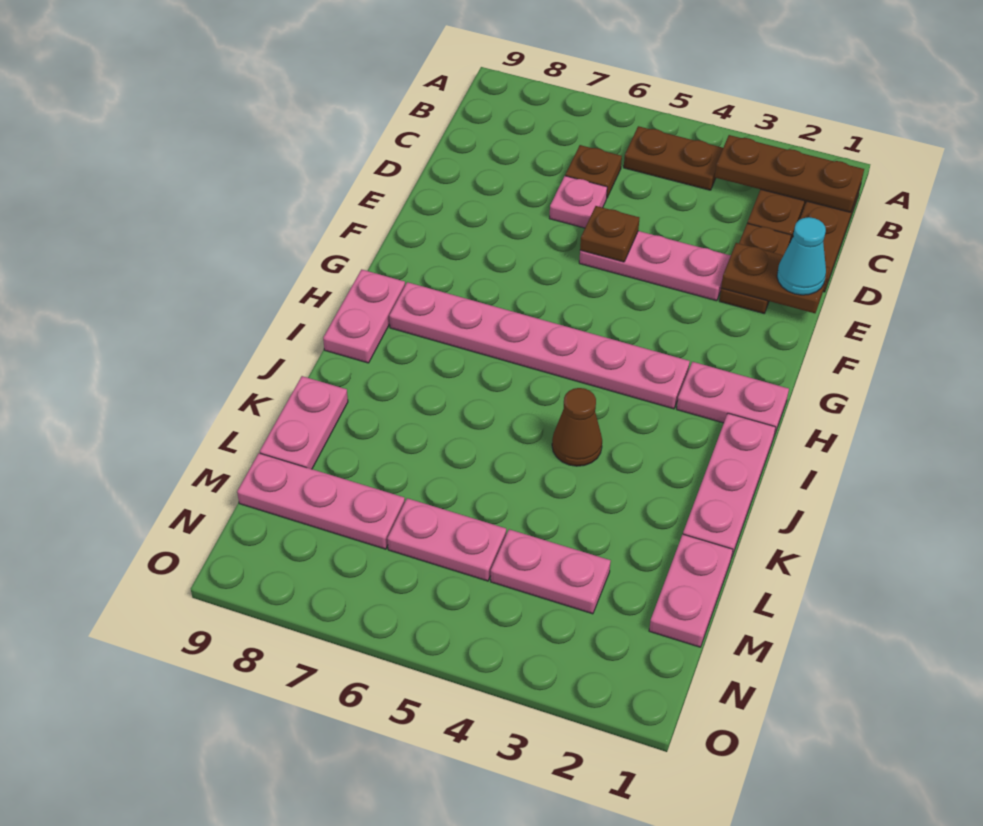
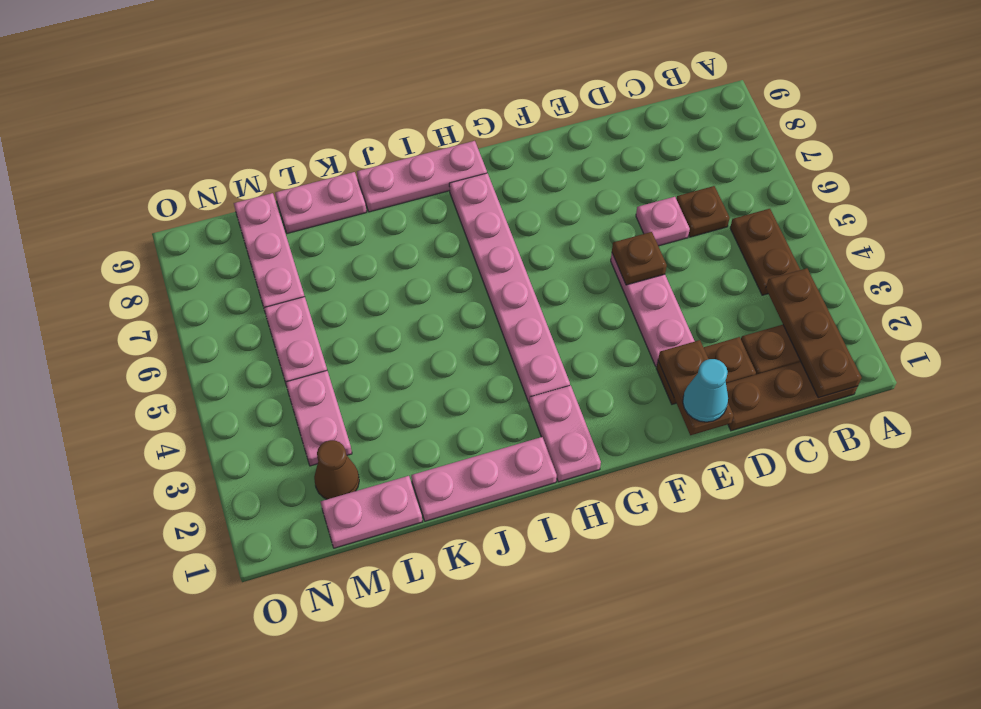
pink 1x2 plate [323,269,405,363] -> pink 1x3 plate [357,141,487,212]
brown 1x1 cone [552,388,602,466] -> brown 1x1 cone moved to [314,440,359,499]

